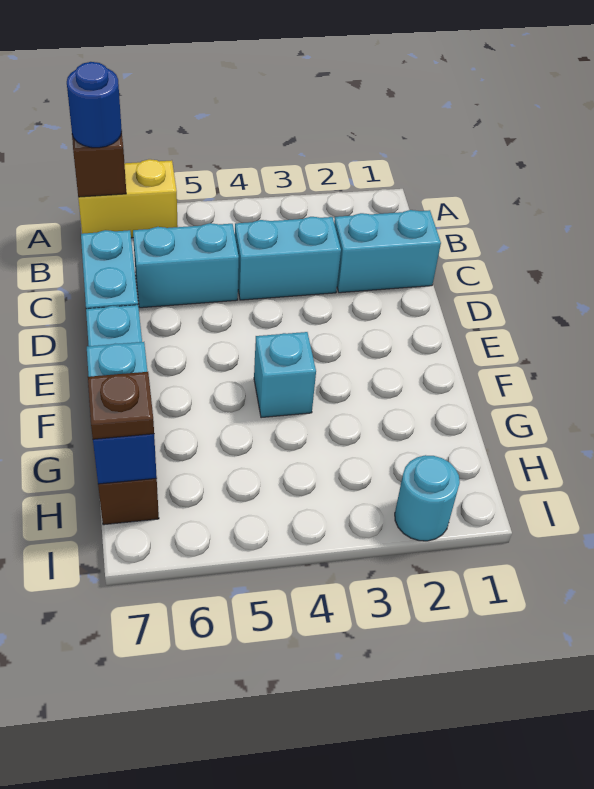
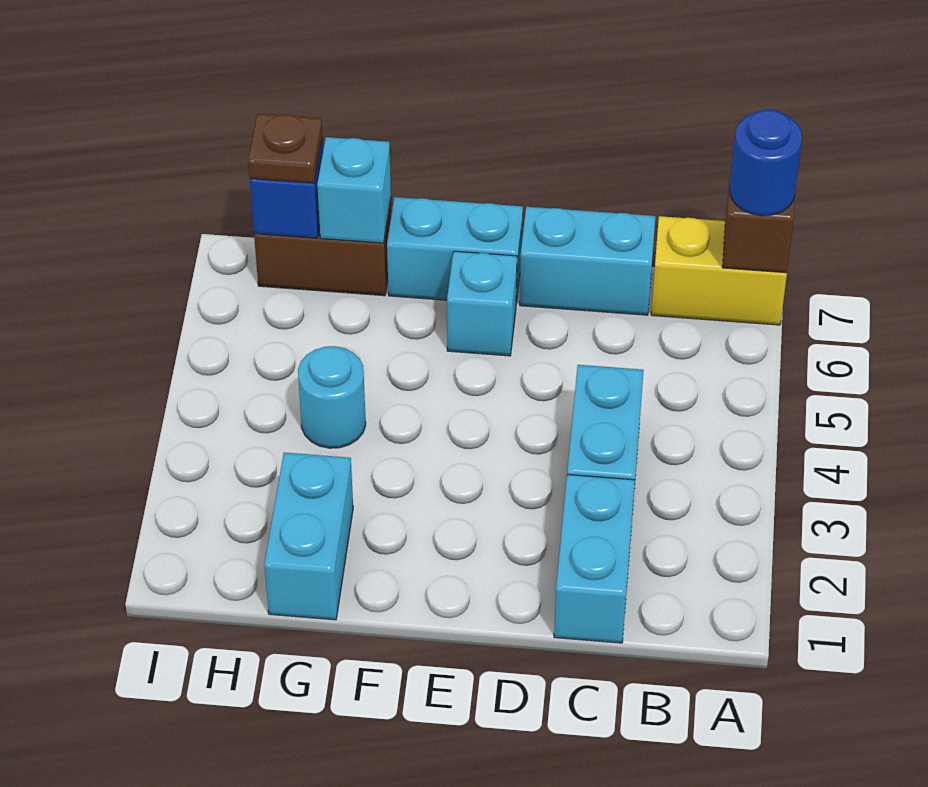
yellow 1x2 brick [78,159,178,238] -> yellow 1x2 brick turned to [651,216,787,325]
cyan 1x2 brick [133,223,239,308] -> cyan 1x2 brick moved to [264,452,353,620]
cyan 1x1 brick [254,332,316,418] -> cyan 1x1 brick moved to [447,251,517,356]
cyan 1x1 round brick [395,455,460,541] -> cyan 1x1 round brick moved to [298,346,366,448]

